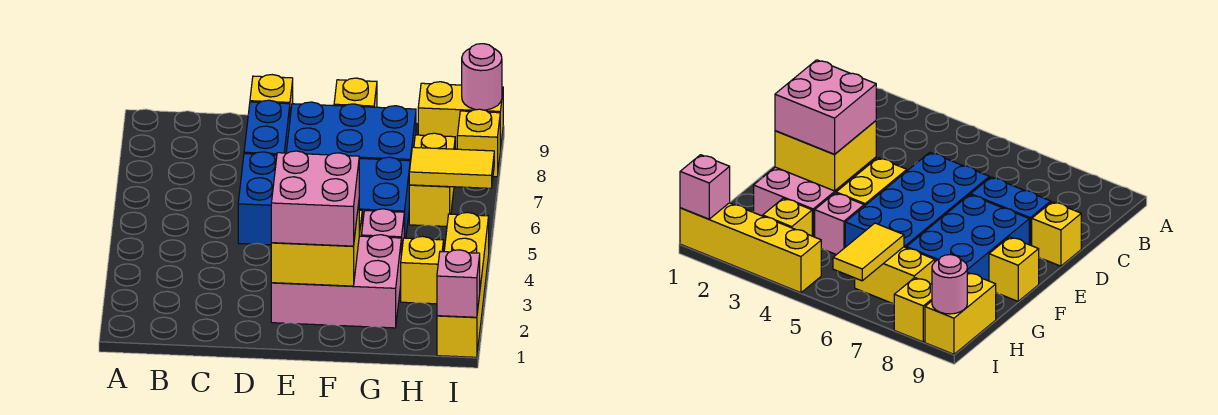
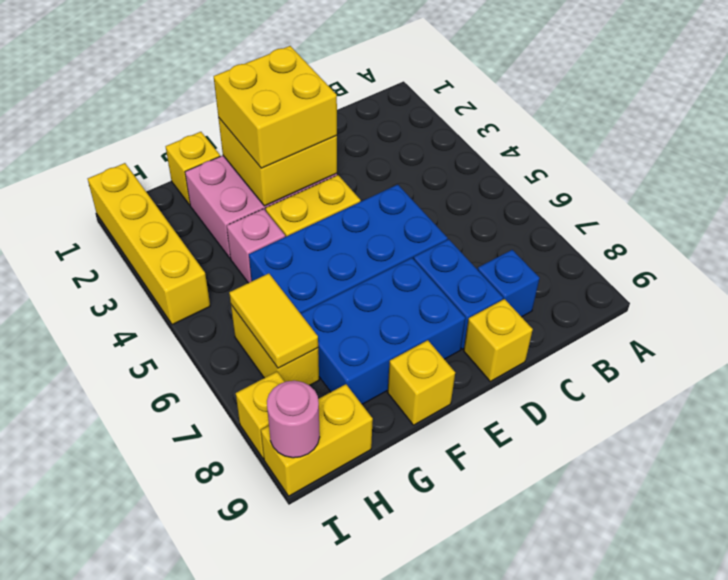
none -> blue 1x1 brick [478,250,540,317]
pink 2x2 brick [271,151,359,246] -> yellow 2x2 brick [214,46,337,168]
yellow 1x1 brick [401,236,444,304] -> yellow 1x1 brick moved to [166,132,220,205]
yellow 1x2 tile [409,147,494,188] -> yellow 1x2 tile turned to [229,273,318,368]
pink 1x1 brick [437,250,480,317] -> none

